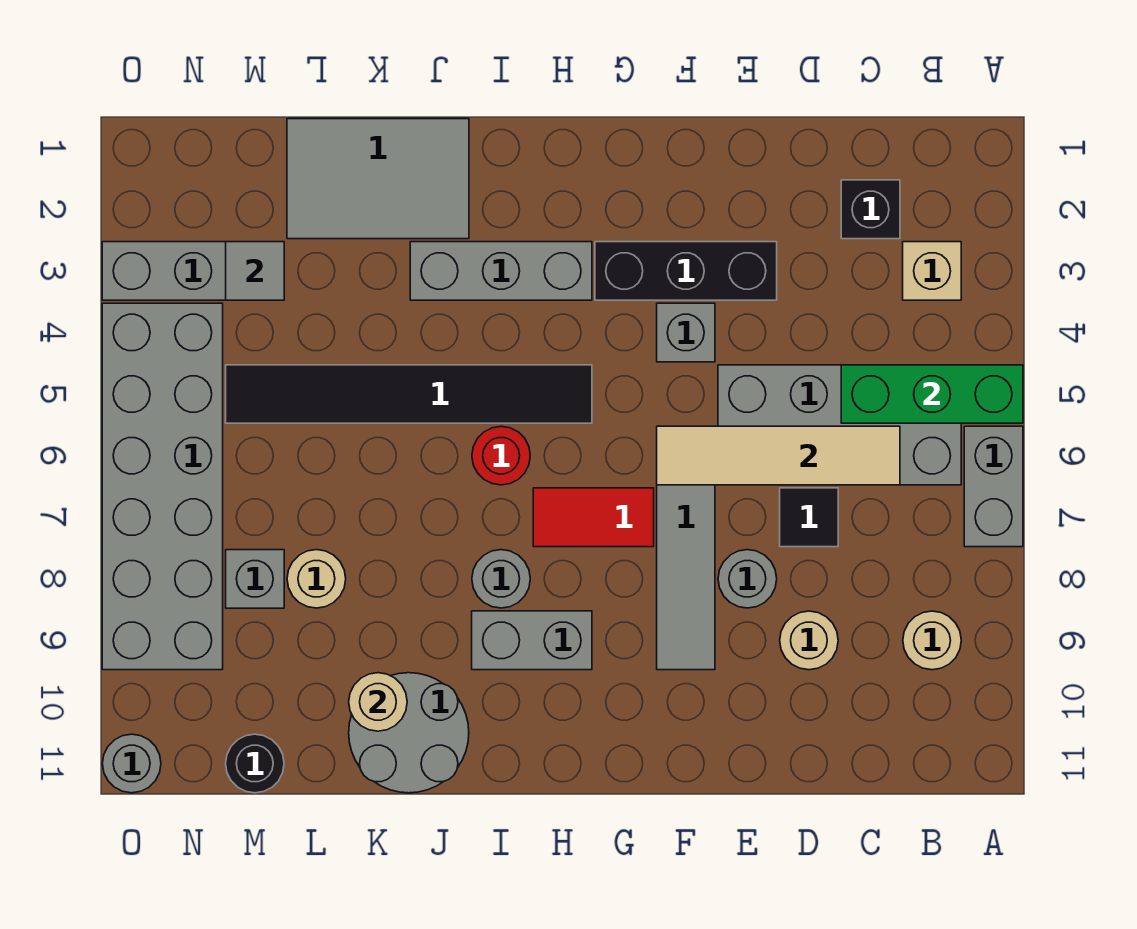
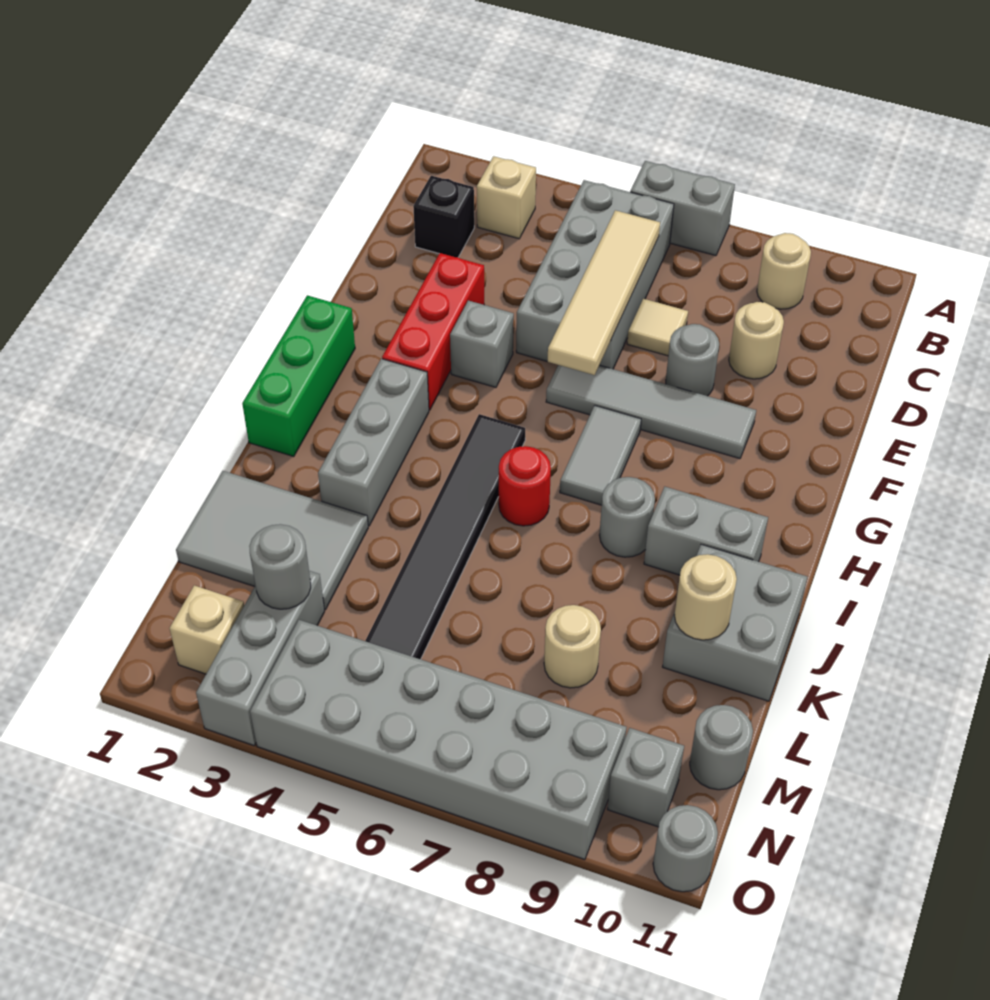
green 1x3 brick [841,365,1023,423] -> green 1x3 brick moved to [242,295,355,457]
black 1x1 tile [780,488,838,547] -> tan 1x1 tile [627,299,688,356]
black 1x3 brick [595,242,777,300] -> red 1x3 brick [382,253,484,410]
red 1x2 tile [533,488,654,547] -> grey 1x2 tile [560,406,641,505]
grey 1x2 brick [472,611,592,670] -> grey 1x2 brick turned to [644,487,768,575]
grey 2x3 tile [287,119,469,239] -> grey 2x3 tile turned to [176,471,368,610]
grey 2x2 round brick [349,673,469,793] -> grey 2x2 brick [663,544,807,701]
grey 1x1 tile [226,242,284,300] -> grey 1x1 round brick [249,524,311,609]
grey 1x1 brick [226,550,284,608] -> grey 1x1 brick moved to [607,728,684,827]
black 1x1 round brick [226,734,284,793] -> grey 1x1 round brick [690,705,753,790]
none -> tan 1x1 brick [169,585,244,674]

